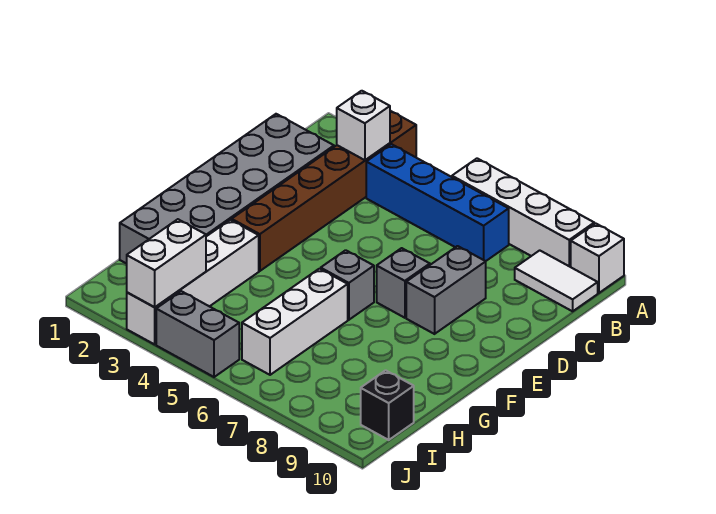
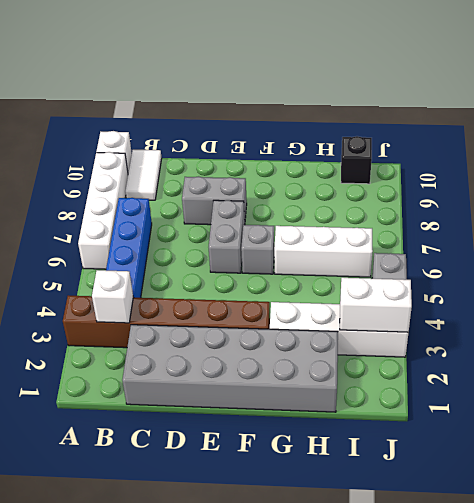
grey 1x1 brick [377,248,430,318] -> grey 1x2 brick [209,200,245,273]

